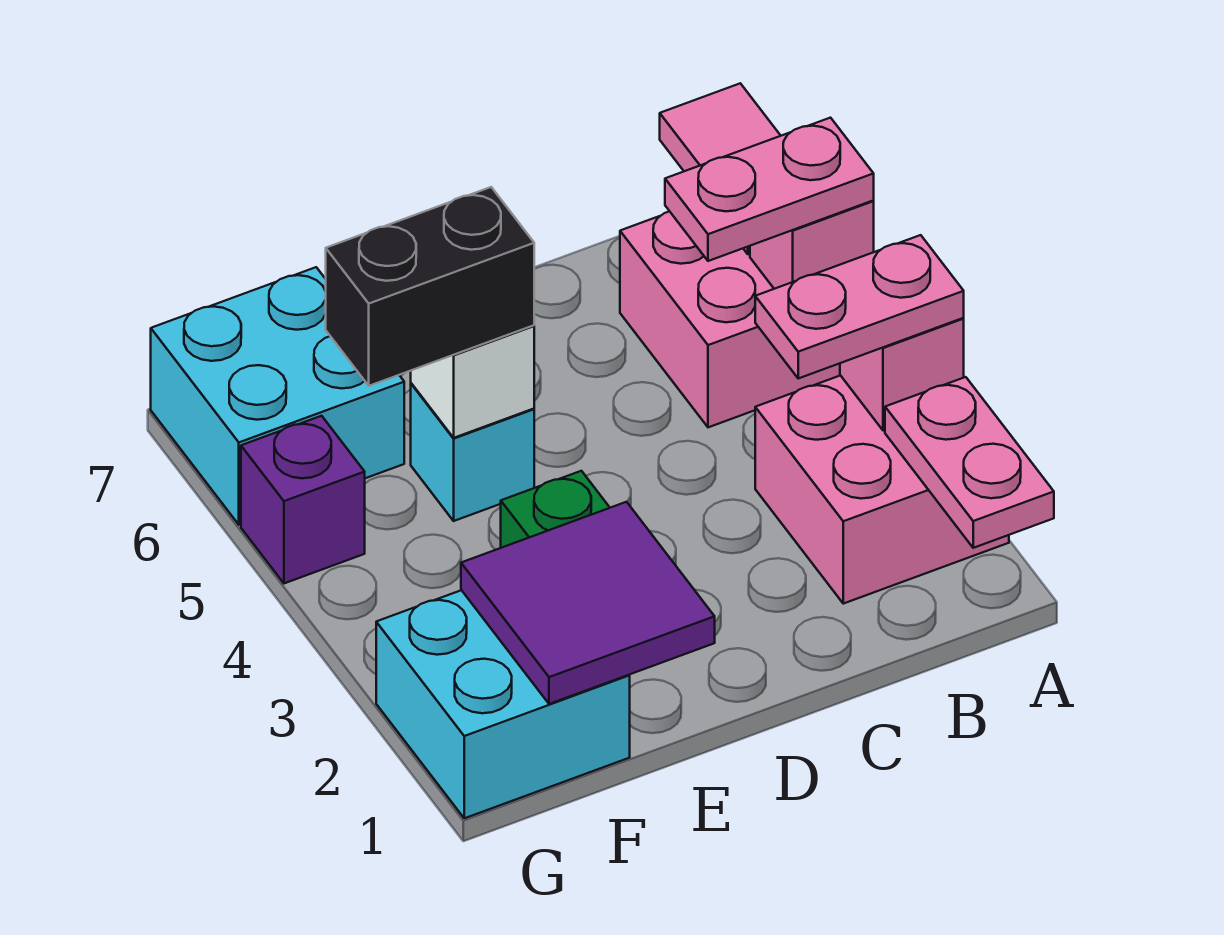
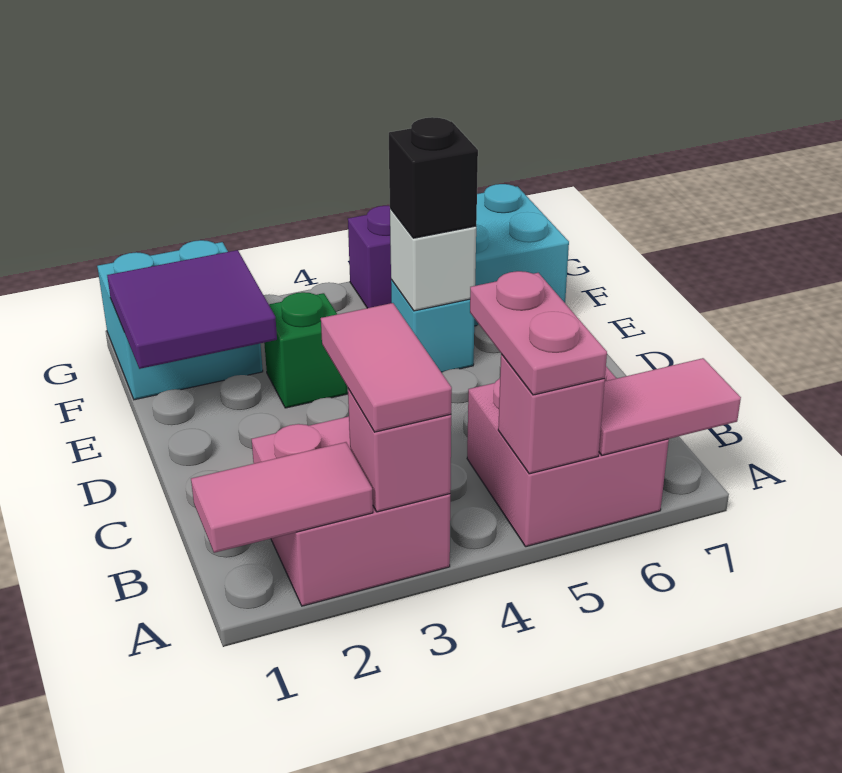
pink 1x2 plate [885,377,1054,548] -> pink 1x2 tile [191,442,373,553]
pink 1x2 plate [755,235,964,378] -> pink 1x2 tile [321,303,452,432]
black 1x2 brick [326,187,534,386] -> black 1x1 brick [389,117,478,238]

